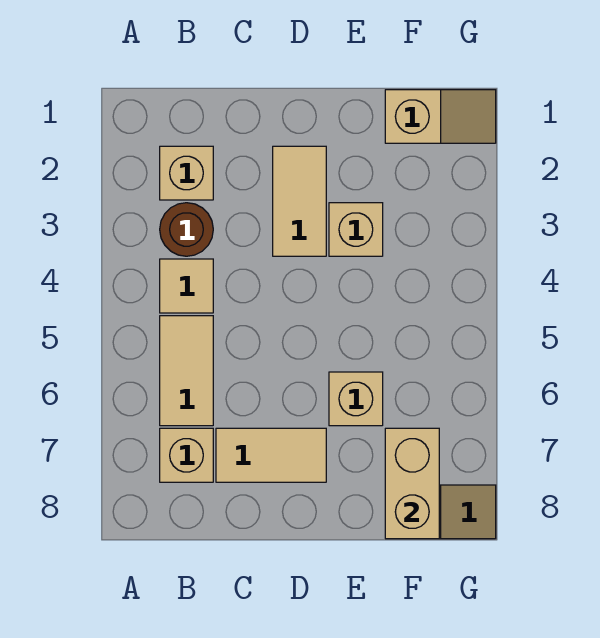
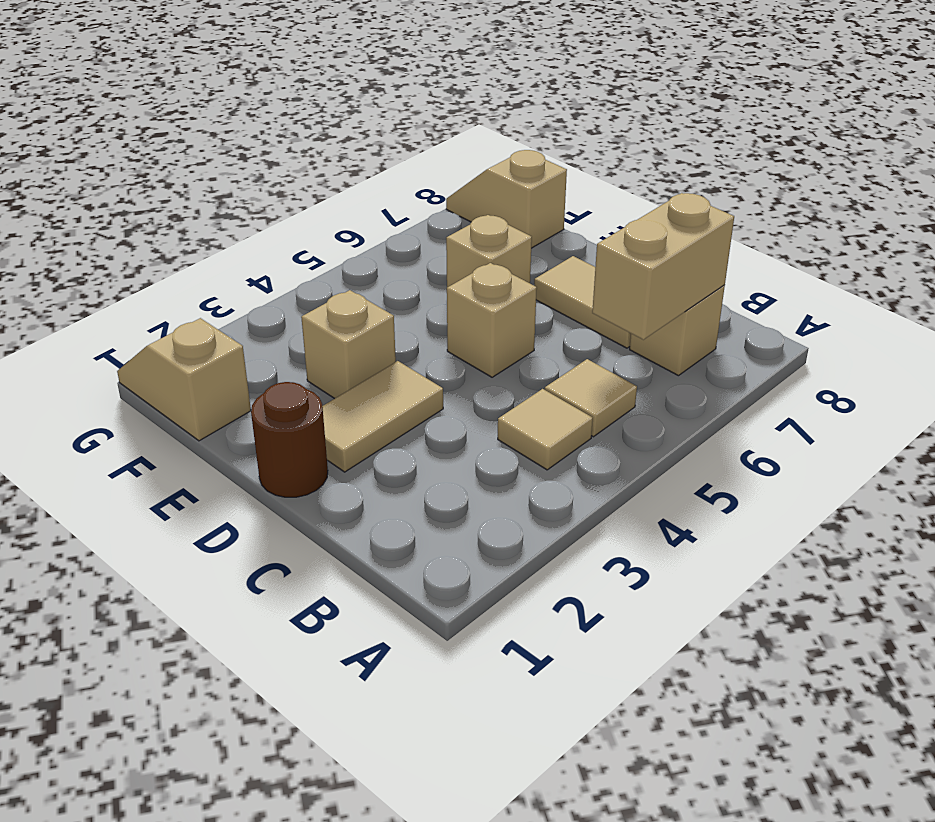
tan 1x1 brick [160,146,213,200] -> tan 1x1 brick moved to [447,263,537,377]
brown 1x1 round brick [160,203,213,256] -> brown 1x1 round brick moved to [251,382,328,497]
tan 1x2 tile [160,316,213,426] -> tan 1x1 tile [545,359,637,437]
tan 1x2 brick [385,428,439,539] -> tan 1x2 brick moved to [592,193,734,340]

